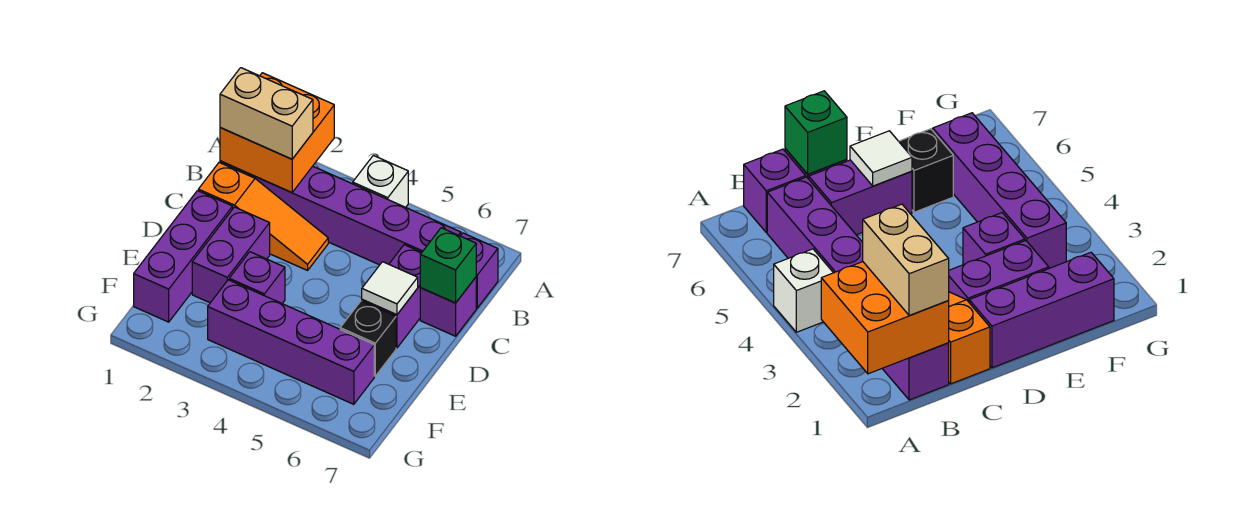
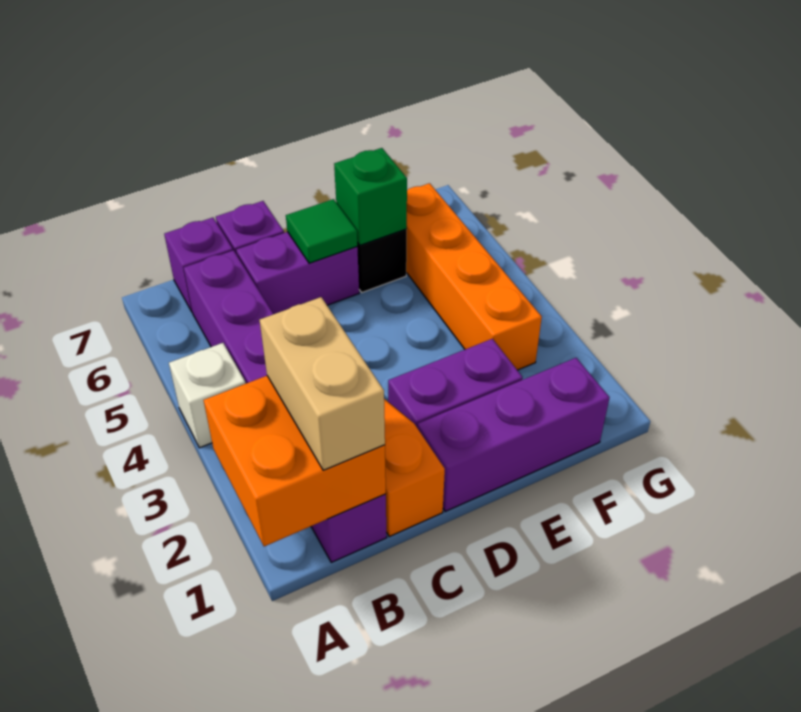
green 1x1 brick [420,228,476,303] -> green 1x1 brick moved to [334,148,407,245]
white 1x1 tile [362,262,418,315] -> green 1x1 tile [286,199,357,263]
purple 1x1 brick [229,252,285,303] -> none
purple 1x4 brick [208,280,374,404] -> orange 1x4 brick [406,183,542,370]

